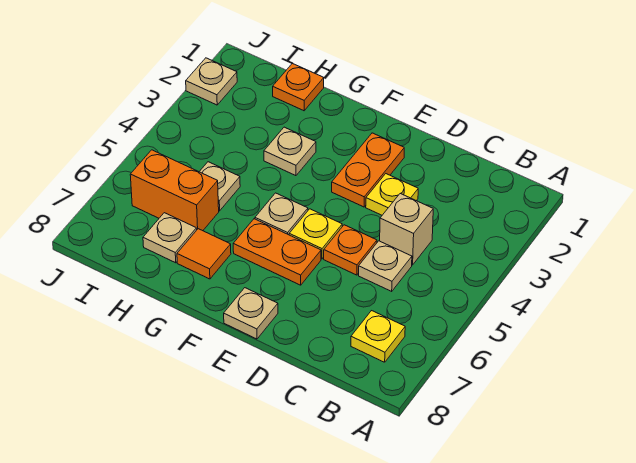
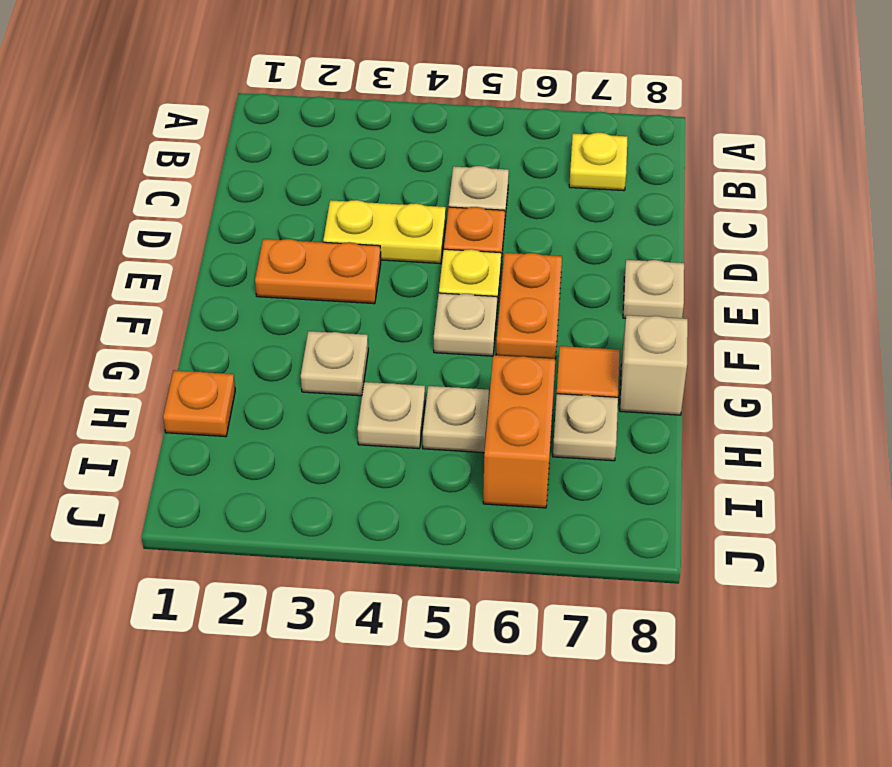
tan 1x1 brick [380,194,433,265] -> tan 1x1 brick moved to [620,315,688,415]
yellow 1x1 plate [366,174,418,215] -> yellow 1x2 plate [323,200,446,264]
tan 1x1 plate [186,58,237,105] -> tan 1x1 plate moved to [357,382,425,449]

